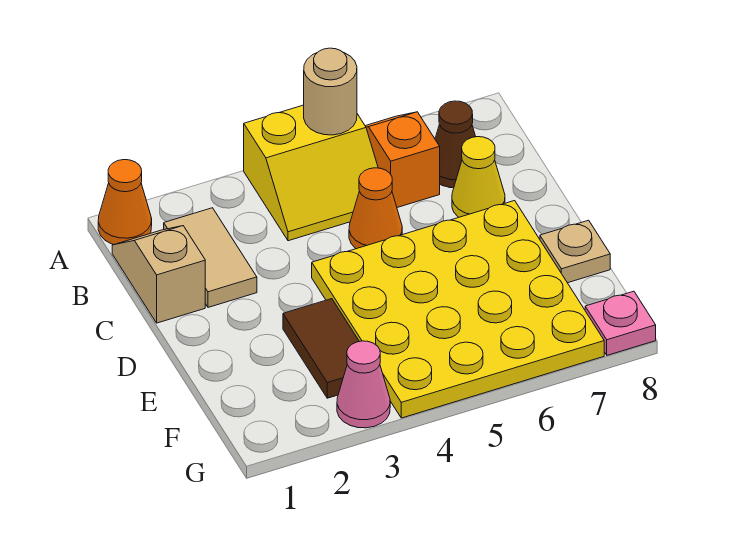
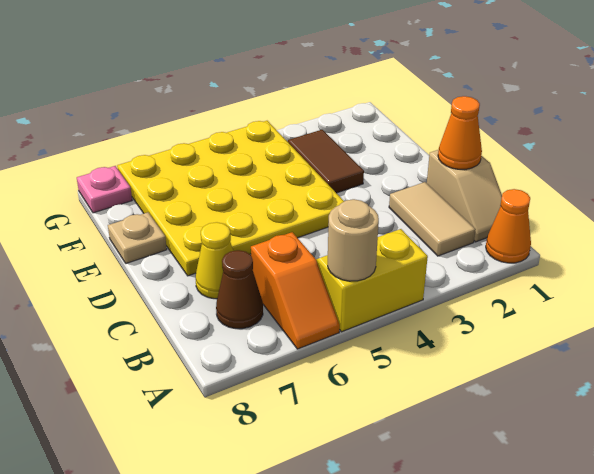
orange 1x1 cone [349,168,402,249] -> orange 1x1 cone moved to [438,96,482,169]
pink 1x1 cone [337,341,390,428] -> none

